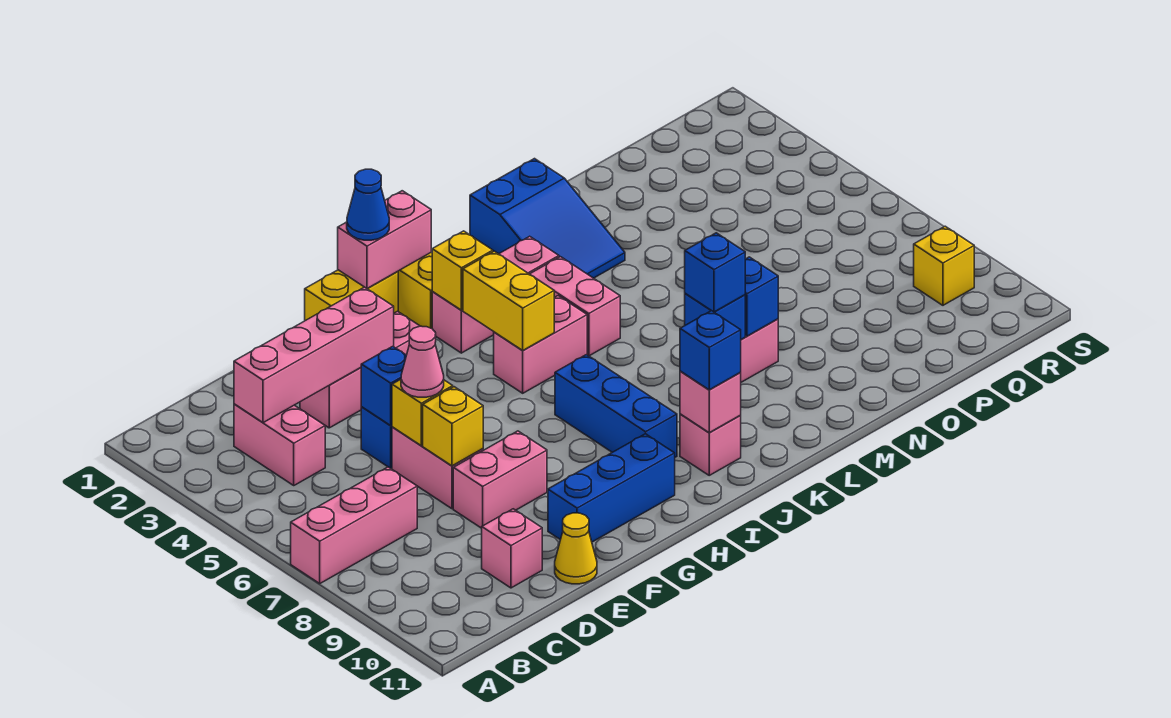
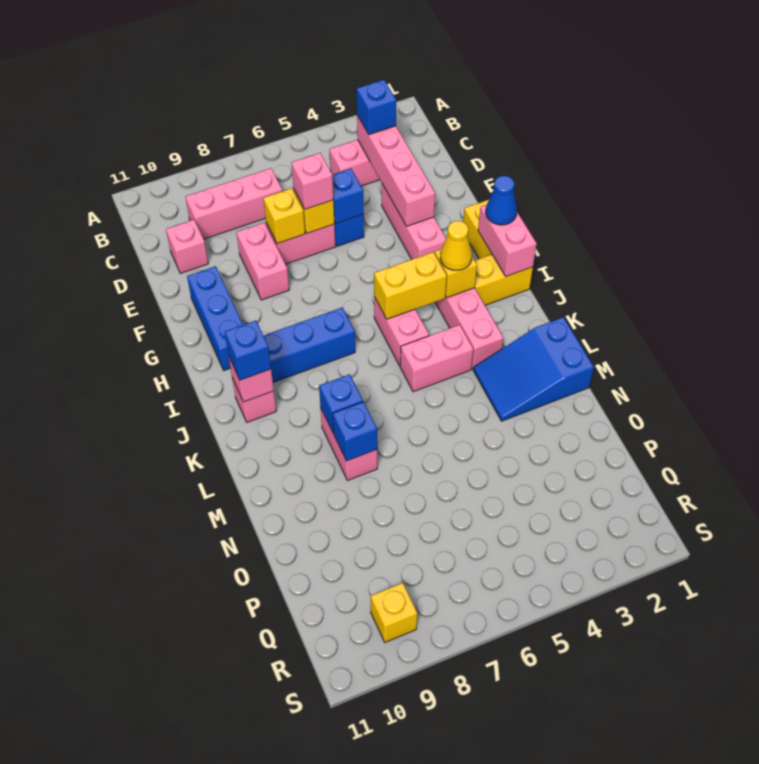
pink 1x3 brick [291,467,417,583] -> pink 1x3 brick turned to [185,168,282,239]
pink 1x1 cone [401,326,444,397] -> pink 1x1 brick [291,153,333,209]
yellow 1x1 cone [555,513,597,584] -> yellow 1x1 cone moved to [440,221,472,270]
blue 1x1 brick [685,233,745,312] -> blue 1x1 brick moved to [357,80,396,135]

